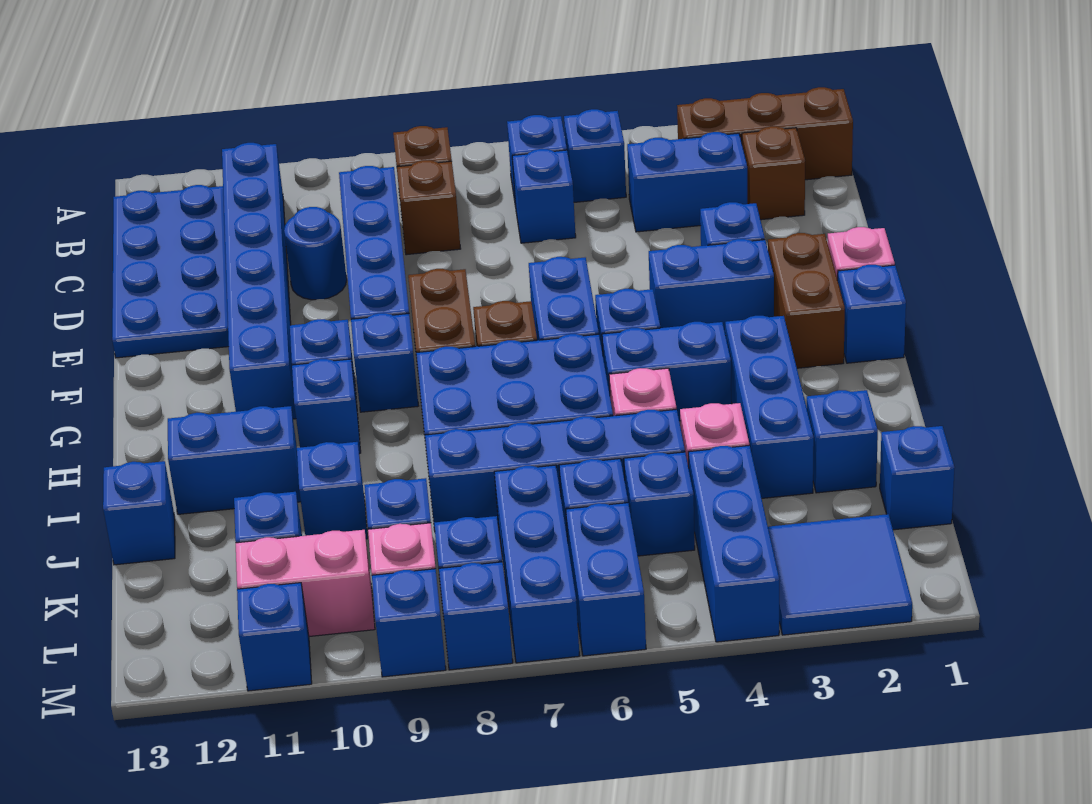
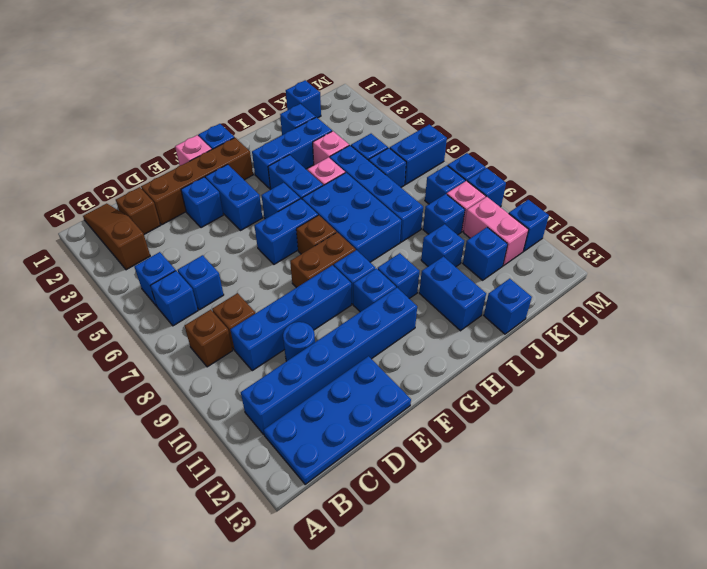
brown 1x3 brick [677,87,853,180] -> brown 1x3 slope [83,204,150,270]
blue 1x2 brick [627,132,747,232] -> none
brown 1x2 brick [768,233,845,368] -> brown 1x4 brick [141,138,253,225]
blue 1x3 brick [688,445,779,642] -> none
blue 1x3 brick [494,465,579,663] -> none
blue 2x2 tile [768,514,912,635] -> none

